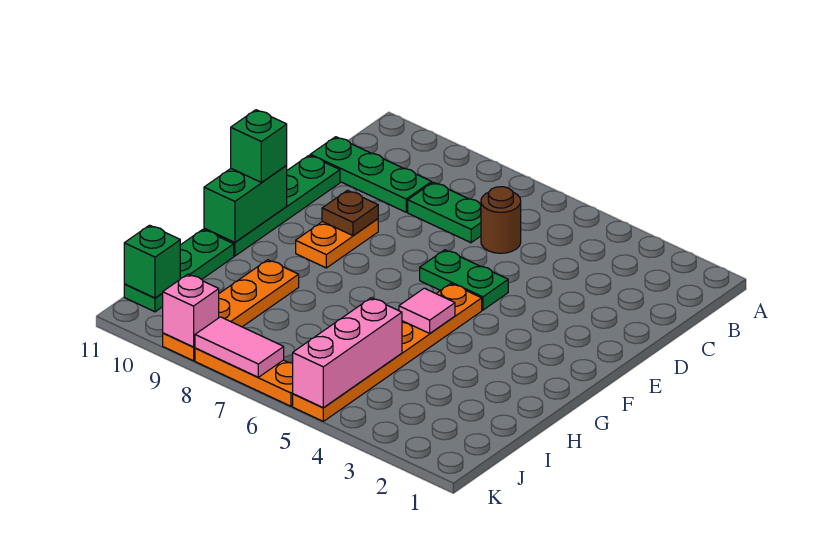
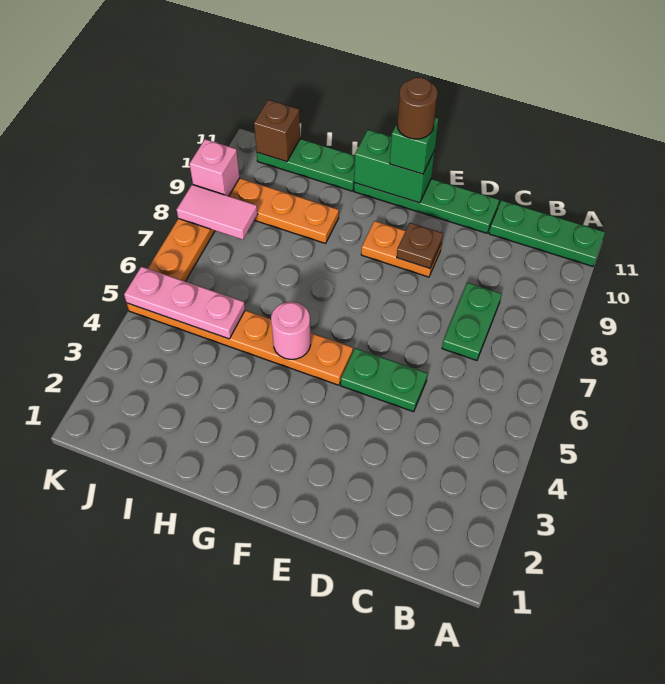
brown 1x1 round brick [481,187,521,253] -> brown 1x1 round brick moved to [397,77,438,139]
green 1x3 plate [310,137,432,212] -> green 1x3 plate turned to [489,200,605,266]
green 1x2 plate [420,250,508,310] -> green 1x2 plate turned to [341,348,428,412]
pink 1x1 tile [399,288,455,333] -> pink 1x1 round brick [271,302,311,359]
pink 1x3 brick [293,298,402,408] -> pink 1x3 plate [124,267,245,339]
green 1x1 brick [124,225,180,298] -> brown 1x1 brick [254,100,300,162]
pink 1x2 tile [195,317,284,377] -> pink 1x2 tile turned to [177,185,257,240]

